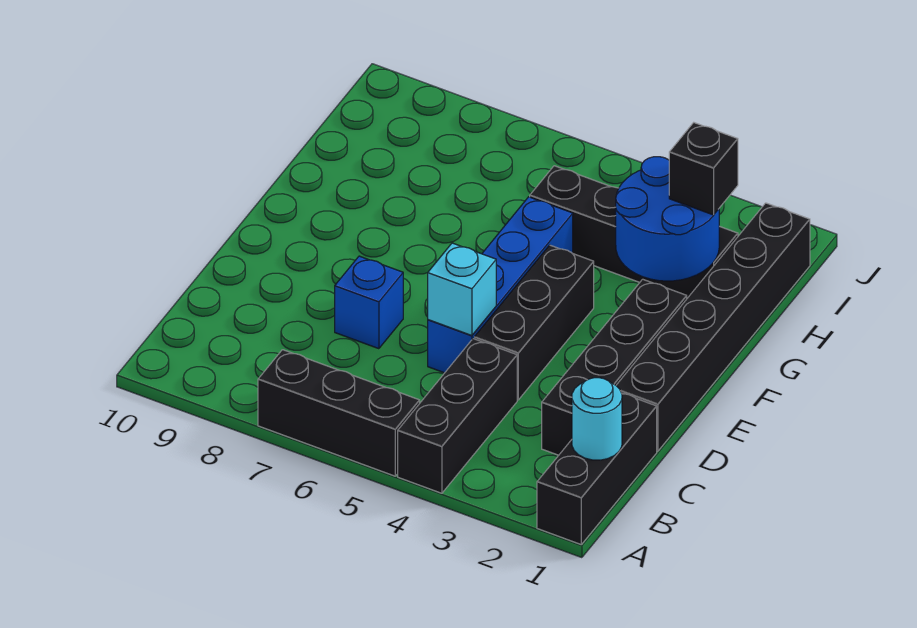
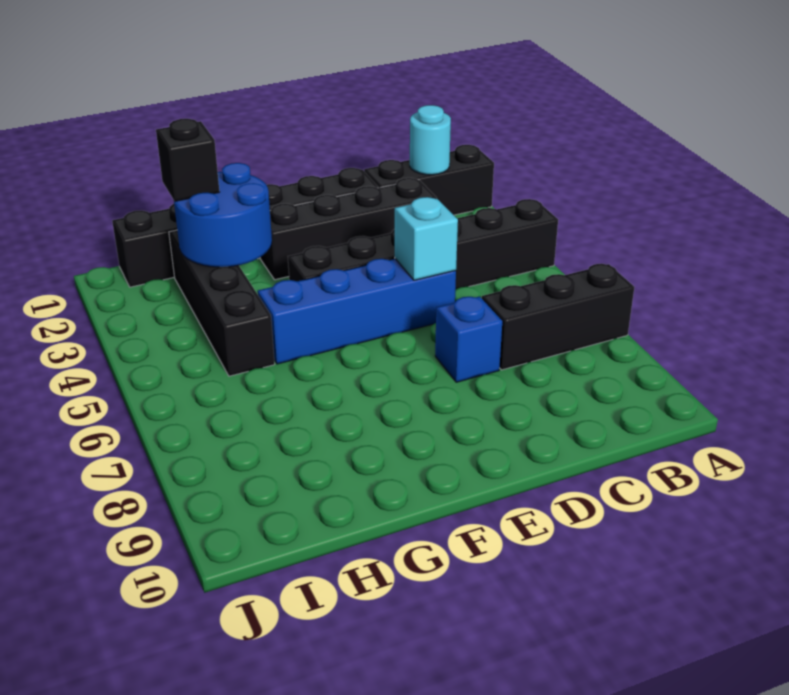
black 1x3 brick [258,350,420,476] -> black 1x3 brick turned to [482,264,634,370]

